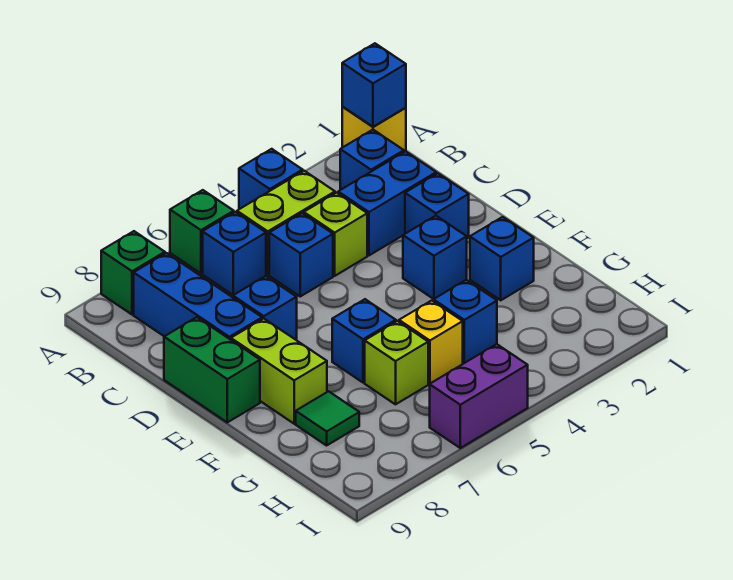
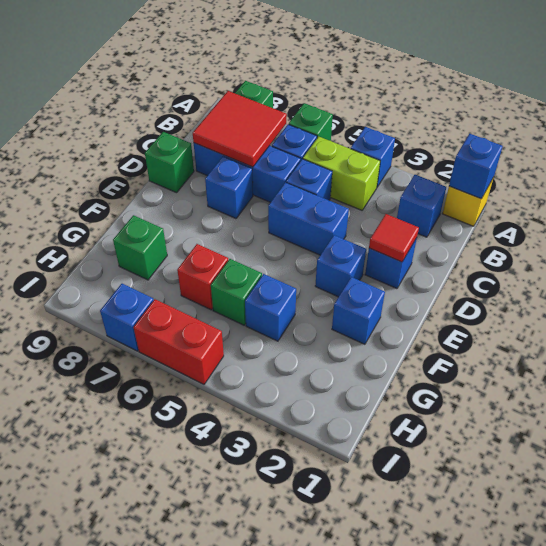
none -> red 2x2 tile [193,91,287,167]
blue 1x3 brick [134,253,262,340] -> blue 1x3 brick turned to [194,143,301,202]
blue 1x2 brick [338,151,436,255] -> blue 1x2 brick moved to [268,182,349,255]
lime 1x1 brick [304,193,367,276] -> none
none -> red 1x1 tile [369,214,419,262]
green 1x2 brick [164,317,260,422] -> green 1x1 brick [145,132,194,193]
lime 1x2 brick [231,318,327,424] -> none
blue 1x1 brick [332,299,396,383] -> blue 1x1 brick moved to [100,284,154,351]
yellow 1x1 brick [399,300,463,384] -> green 1x1 brick [211,259,262,325]
lime 1x1 brick [365,321,428,404] -> red 1x1 brick [177,244,228,310]
green 1x1 tile [296,391,359,445] -> green 1x1 brick [113,215,167,280]
purple 1x2 brick [430,344,528,448] -> red 1x2 brick [133,299,224,384]

